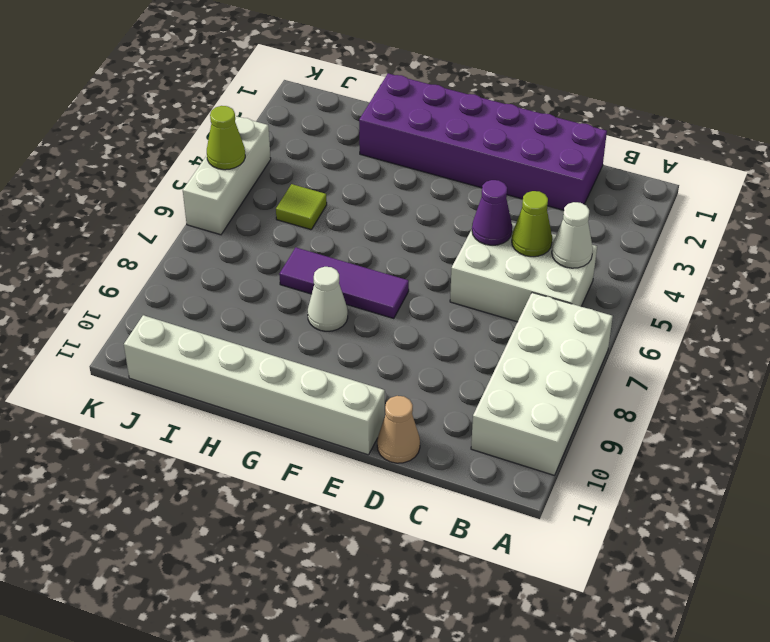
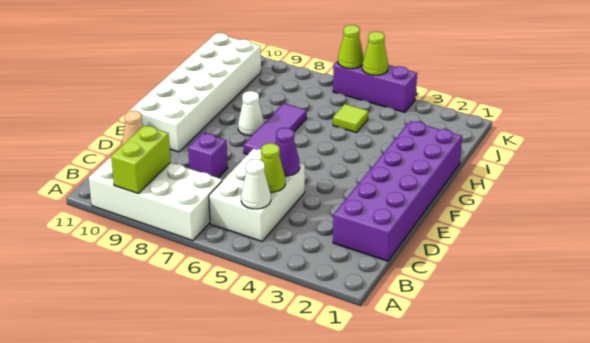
none -> lime 1x2 brick [111,126,170,193]
none -> purple 1x1 brick [188,133,228,178]
white 1x6 brick [124,315,385,455] -> white 2x6 brick [130,33,261,152]
white 1x3 brick [183,116,271,235] -> purple 1x3 brick [333,61,417,112]
none -> lime 1x1 cone [338,25,364,69]

